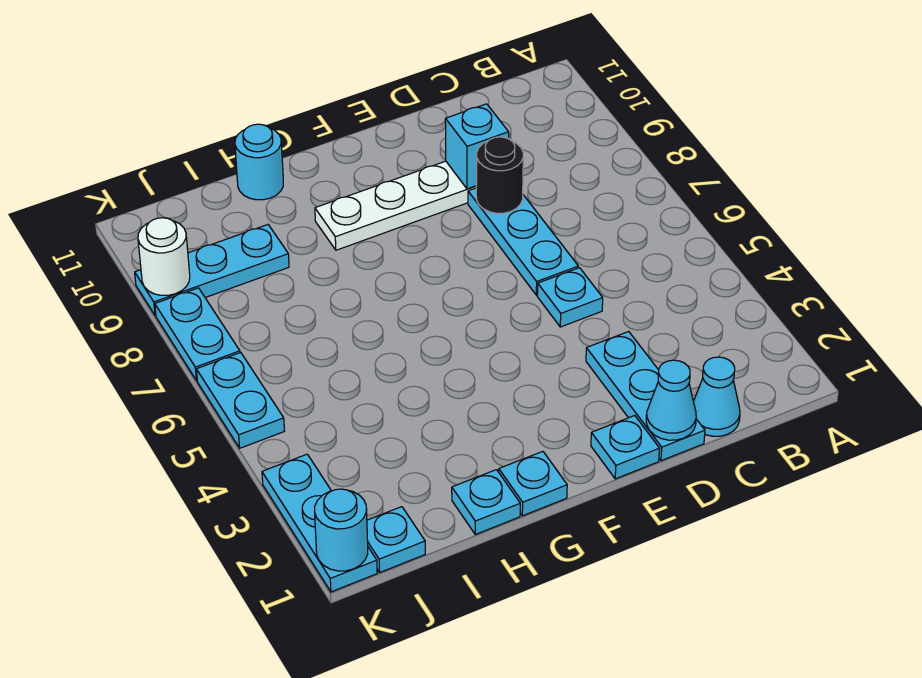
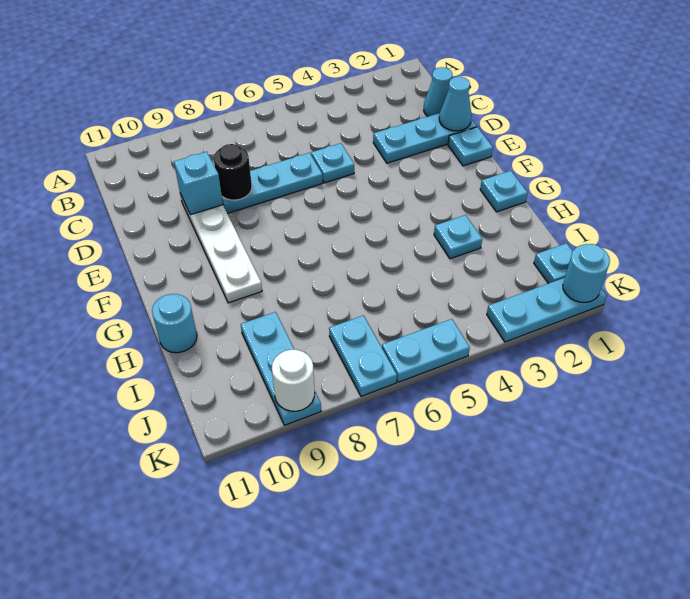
cyan 1x1 plate [452,470,520,534] -> cyan 1x1 plate moved to [434,215,482,259]
cyan 1x2 plate [155,288,240,380] -> cyan 1x2 plate turned to [329,315,397,396]

